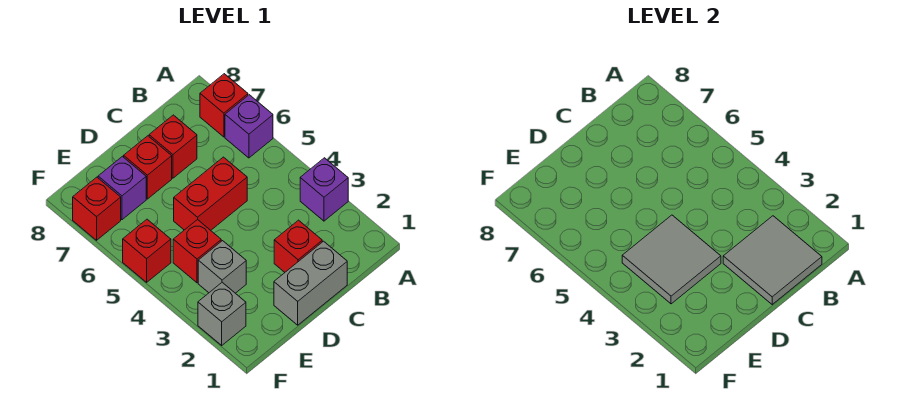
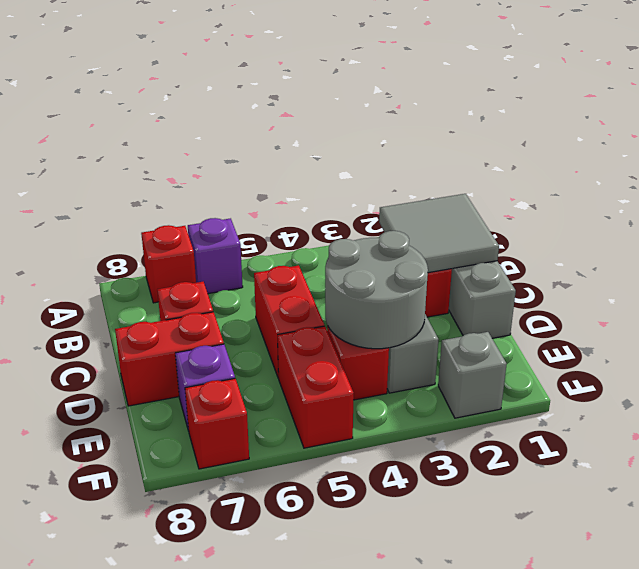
purple 1x1 brick [300,158,348,221] -> none
grey 2x2 tile [622,215,721,304] -> grey 2x2 round brick [325,231,428,349]
red 1x1 brick [124,136,172,199] -> red 1x2 brick [115,312,224,406]
red 1x1 brick [123,219,171,282] -> red 1x2 brick [278,326,354,448]

